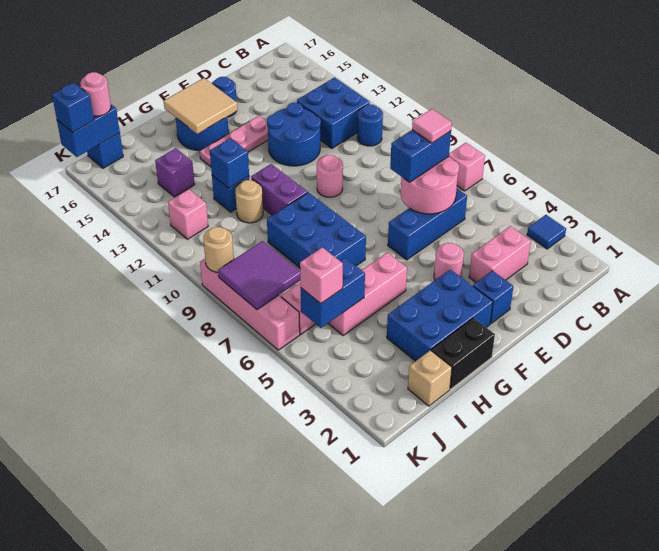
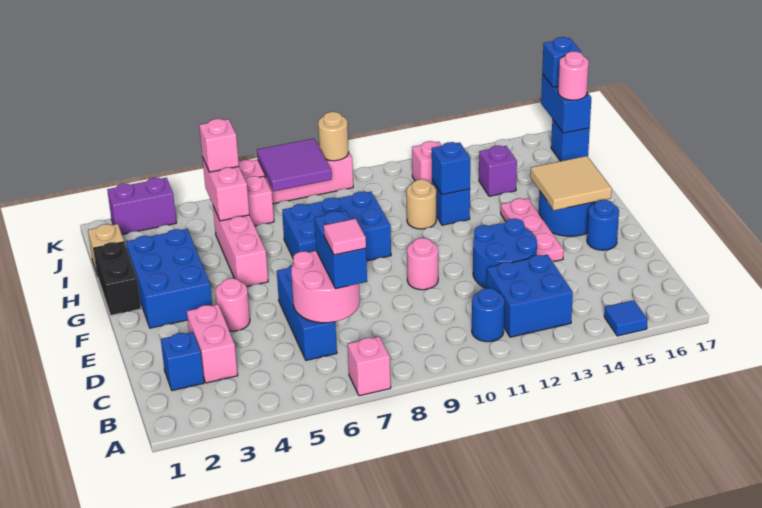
blue 1x1 tile [527,215,566,249] -> blue 1x1 tile moved to [604,300,648,336]
blue 1x1 brick [473,271,513,324] -> blue 1x1 brick moved to [161,332,204,391]
purple 1x2 brick [251,164,307,215] -> purple 1x2 brick moved to [107,178,176,234]
blue 1x2 brick [301,258,365,328] -> pink 1x2 brick [202,157,249,221]

